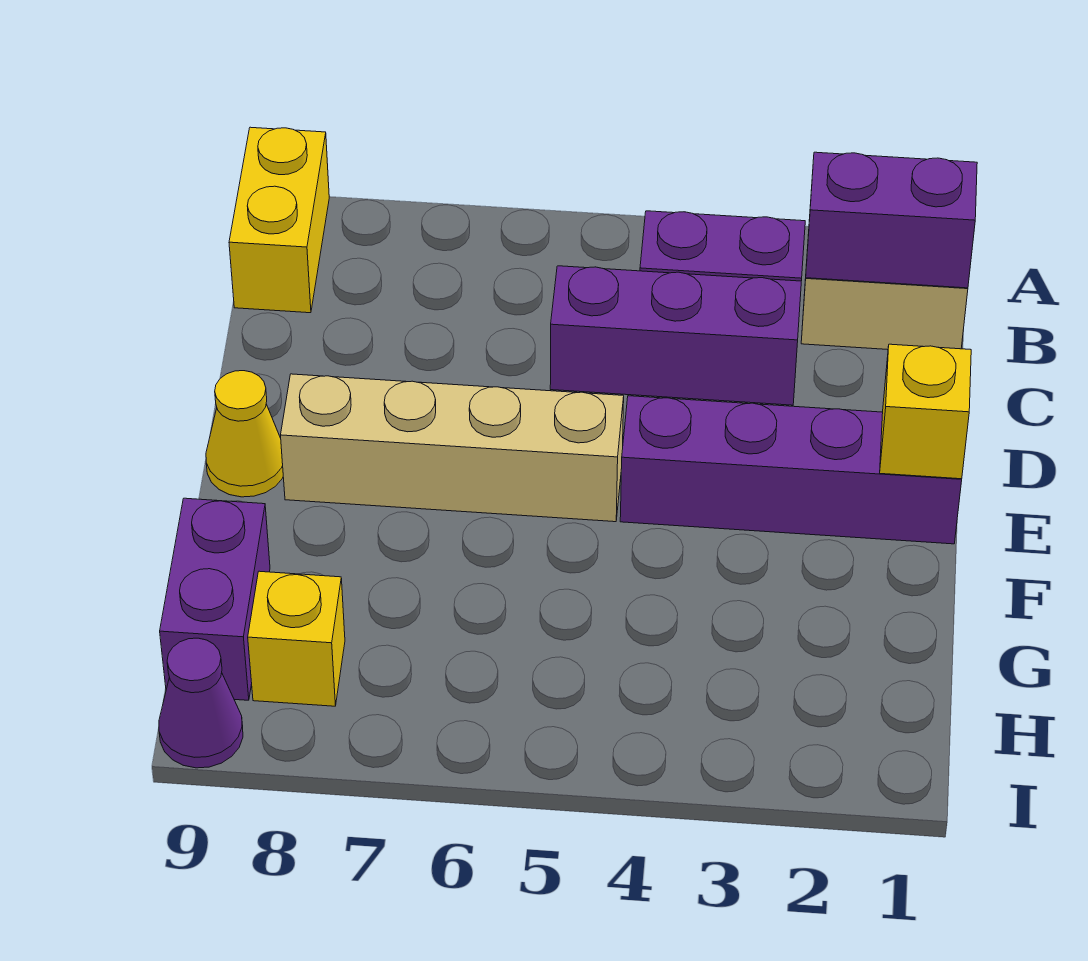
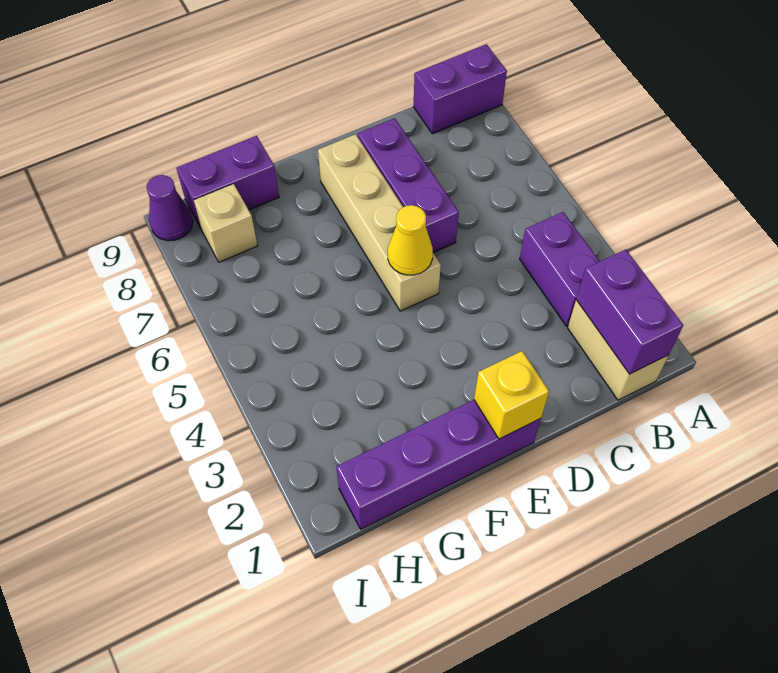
yellow 1x2 brick [229,127,329,313] -> purple 1x2 brick [414,44,507,134]
purple 1x3 brick [550,266,801,405] -> purple 1x3 brick moved to [358,118,459,253]
purple 1x4 brick [620,396,962,544] -> purple 1x4 brick turned to [336,400,541,529]
yellow 1x1 cone [206,371,283,497] -> yellow 1x1 cone moved to [388,205,433,275]
yellow 1x1 brick [248,571,345,706] -> tan 1x1 brick [194,184,257,262]

